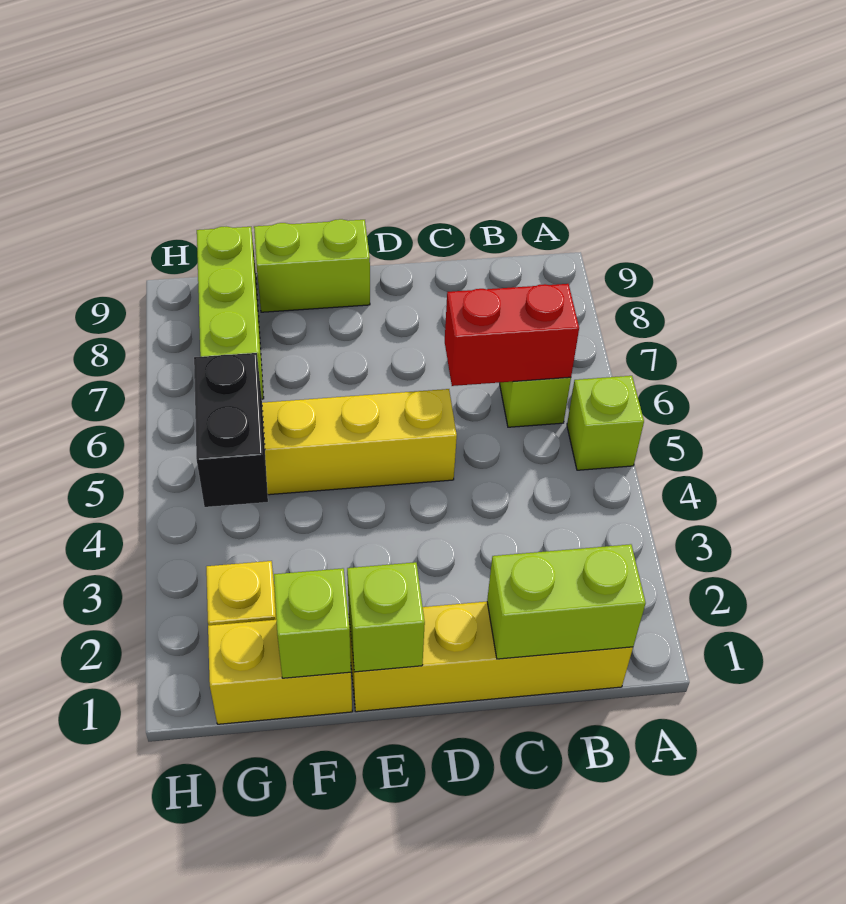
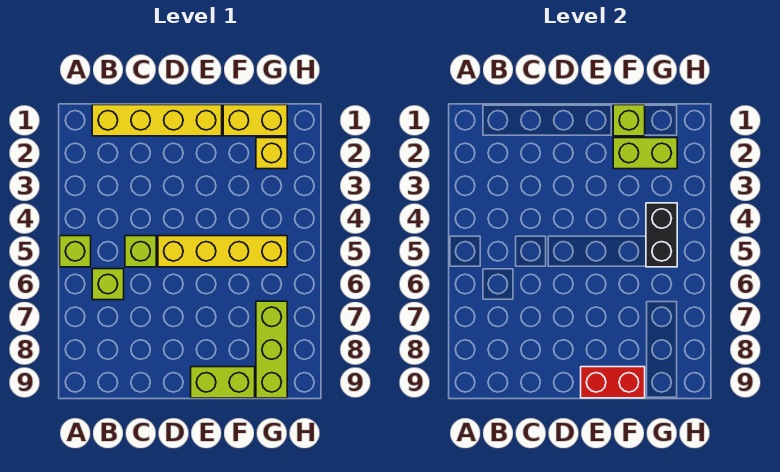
lime 1x2 brick [487,544,646,659] -> lime 1x2 brick moved to [613,138,677,169]
red 1x2 brick [445,284,579,386] -> red 1x2 brick moved to [581,367,645,398]
lime 1x1 brick [347,562,425,672] -> lime 1x1 brick moved to [125,236,156,267]

